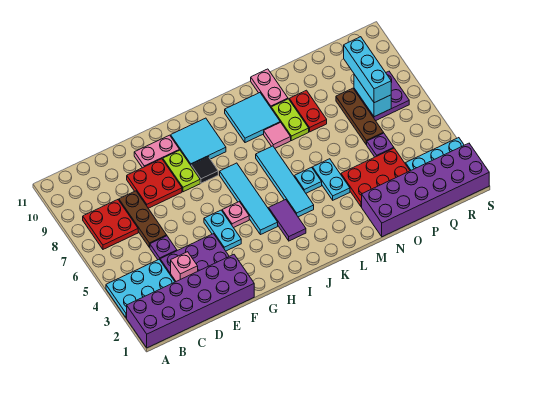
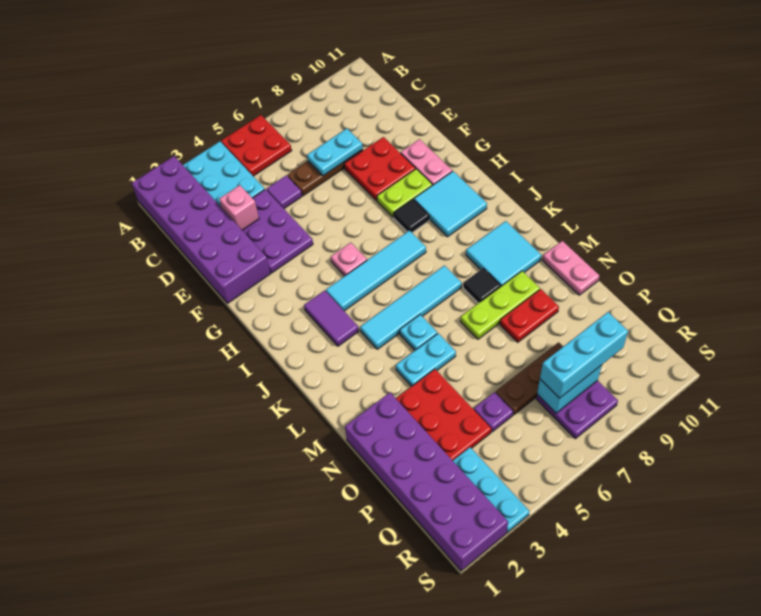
red 2x2 plate [83,200,138,249] -> red 2x2 plate moved to [221,115,292,176]
purple 1x1 plate [150,236,177,260] -> purple 1x1 tile [267,175,302,209]
cyan 1x2 plate [204,210,241,251] -> cyan 1x2 plate moved to [307,128,363,176]
purple 1x2 tile [269,200,306,241] -> purple 1x2 tile turned to [304,290,359,346]
pink 1x1 tile [264,122,291,148] -> black 1x1 tile [463,268,501,303]
lime 1x2 plate [271,99,309,141] -> lime 1x3 plate [460,271,540,339]
pink 1x2 plate [251,69,288,107] -> pink 1x2 plate turned to [543,241,599,295]

